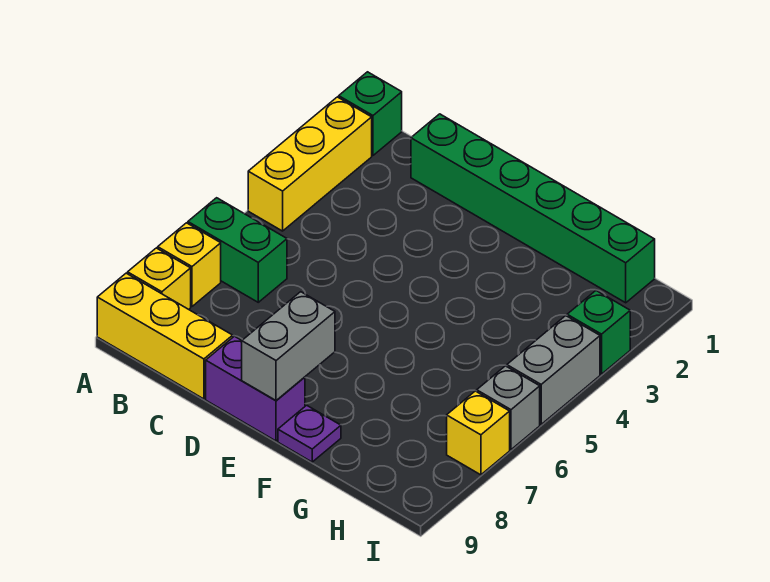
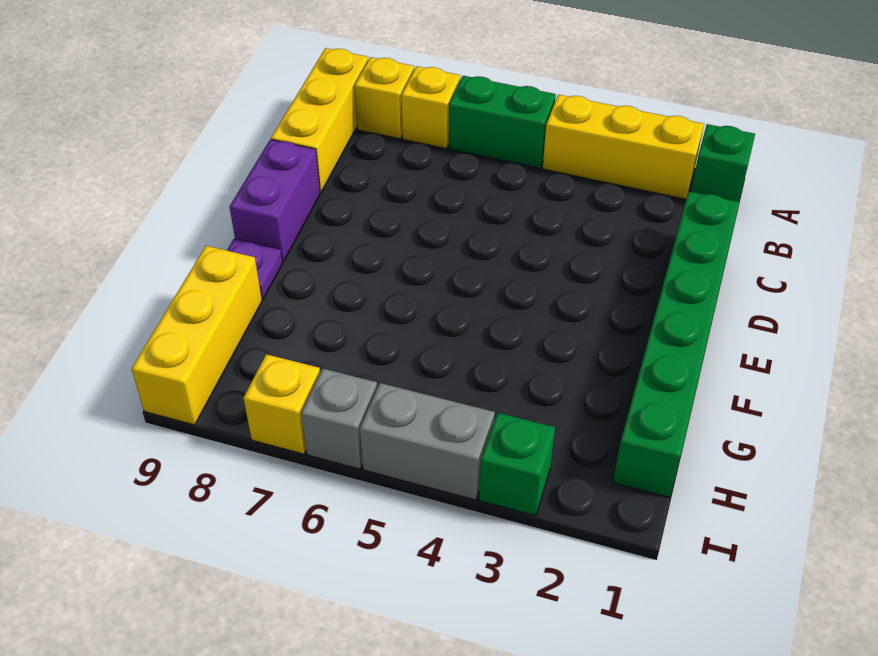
green 1x2 brick [188,198,287,302] -> green 1x2 brick turned to [449,76,556,168]
grey 1x2 brick [242,292,335,401] -> none
none -> yellow 1x3 brick [132,246,262,425]

